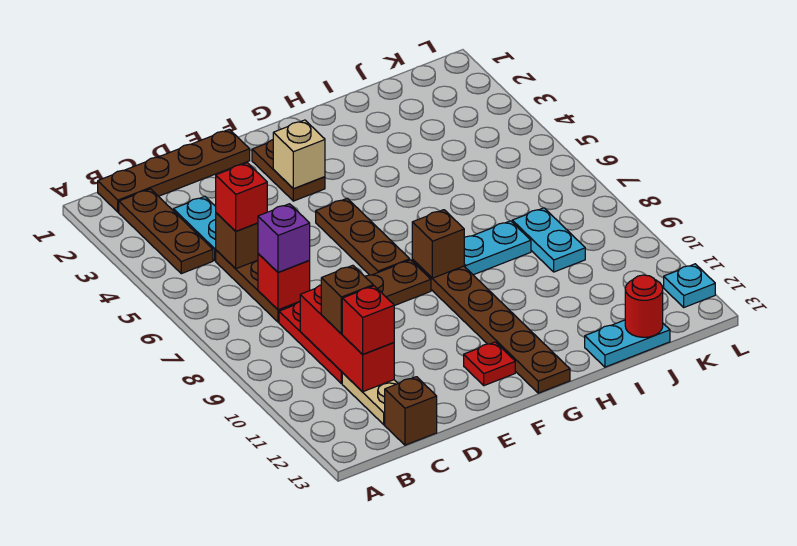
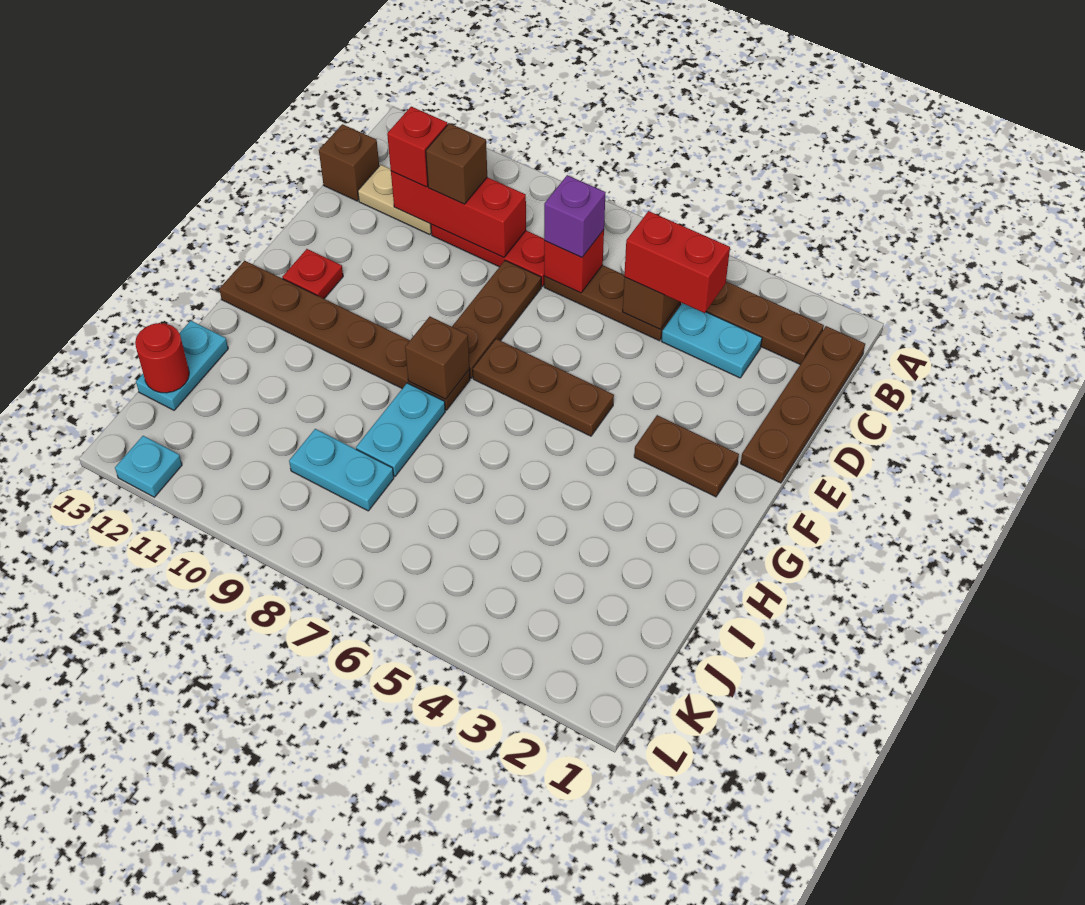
red 1x1 brick [216,163,267,231] -> red 1x2 brick [624,211,730,313]
tan 1x1 brick [273,120,325,189] -> none

